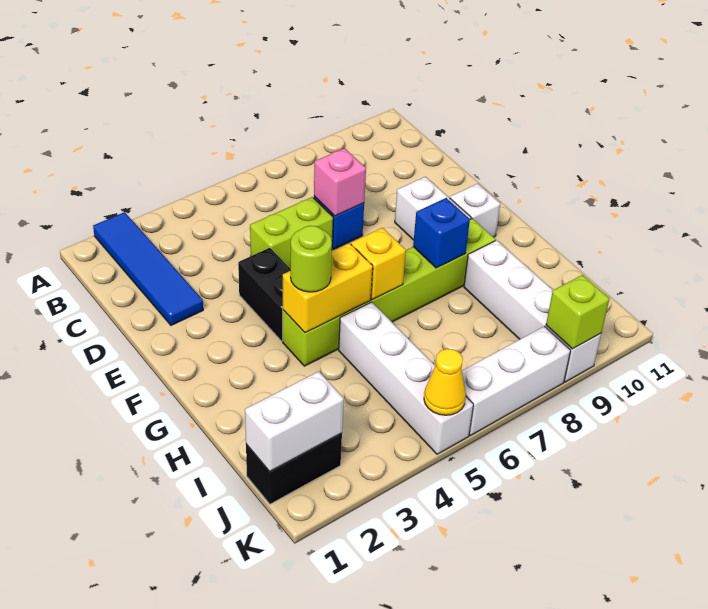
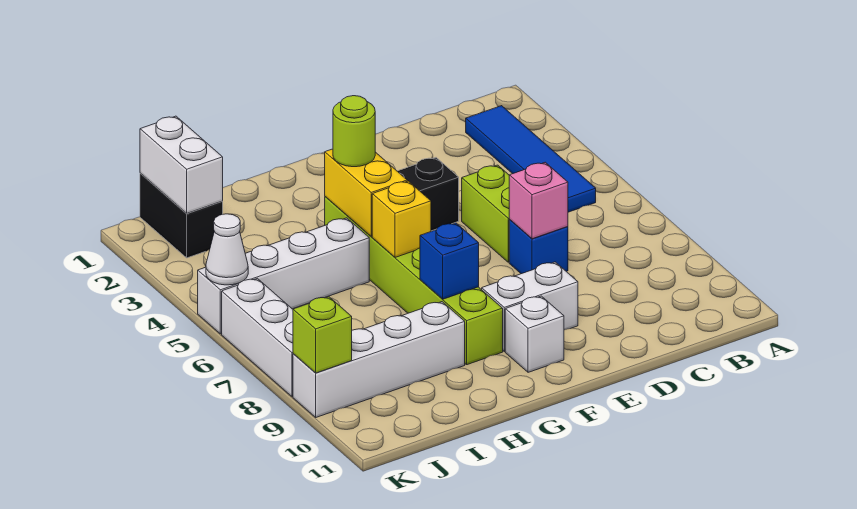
blue 1x4 tile [93,212,203,325] -> blue 1x4 tile turned to [466,106,596,212]
yellow 1x1 cone [424,349,466,415] -> white 1x1 cone [206,214,248,285]

